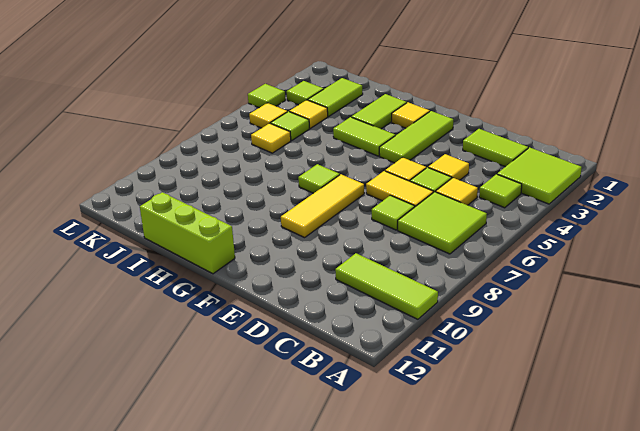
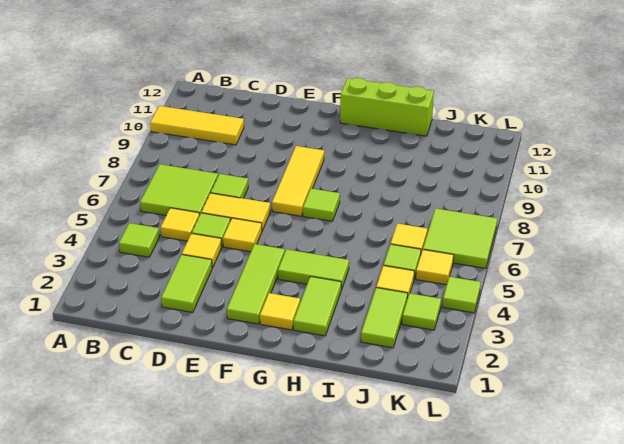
lime 2x2 tile [497,147,582,204] -> lime 2x2 tile moved to [423,208,497,269]
lime 1x3 tile [335,253,438,319] -> yellow 1x3 tile [150,106,244,145]
lime 1x2 tile [463,129,528,167] -> lime 1x2 tile turned to [161,255,212,312]

